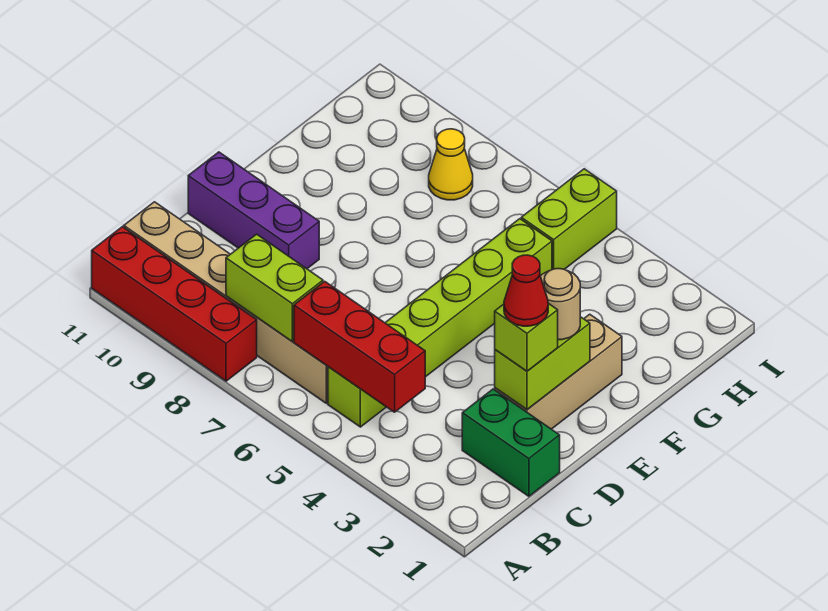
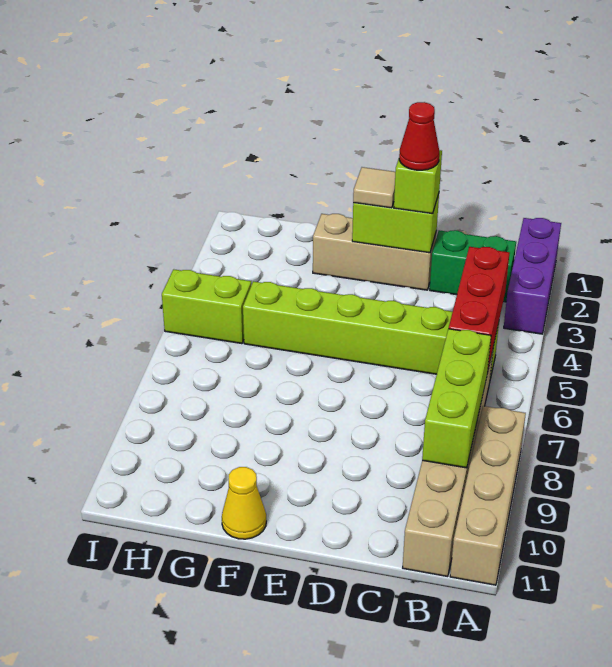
red 1x4 brick [92,227,257,381] -> tan 1x4 brick [450,406,526,585]
lime 1x2 brick [226,234,323,341] -> lime 1x3 brick [422,329,491,468]
green 1x2 brick [462,389,560,496] -> green 1x2 brick turned to [430,230,516,302]
purple 1x3 brick [188,152,319,269] -> purple 1x3 brick moved to [504,218,561,334]
tan 1x1 round brick [540,269,580,340] -> tan 1x1 tile [353,167,395,208]
yellow 1x1 cone [429,129,473,200] -> yellow 1x1 cone moved to [222,467,266,539]

